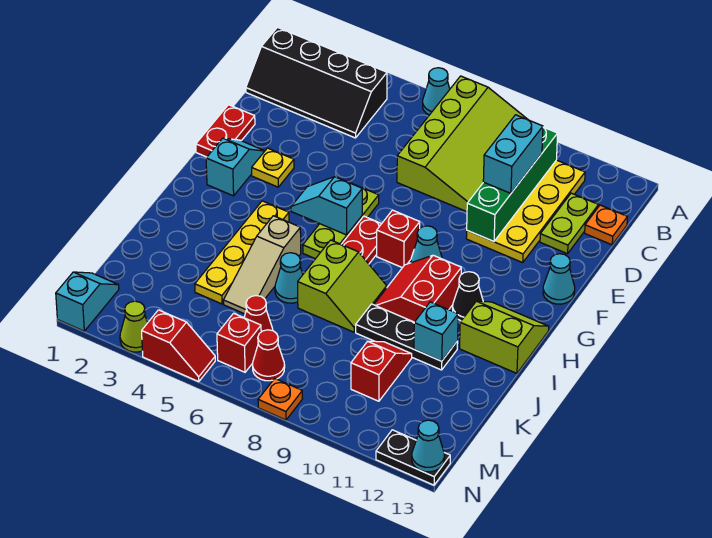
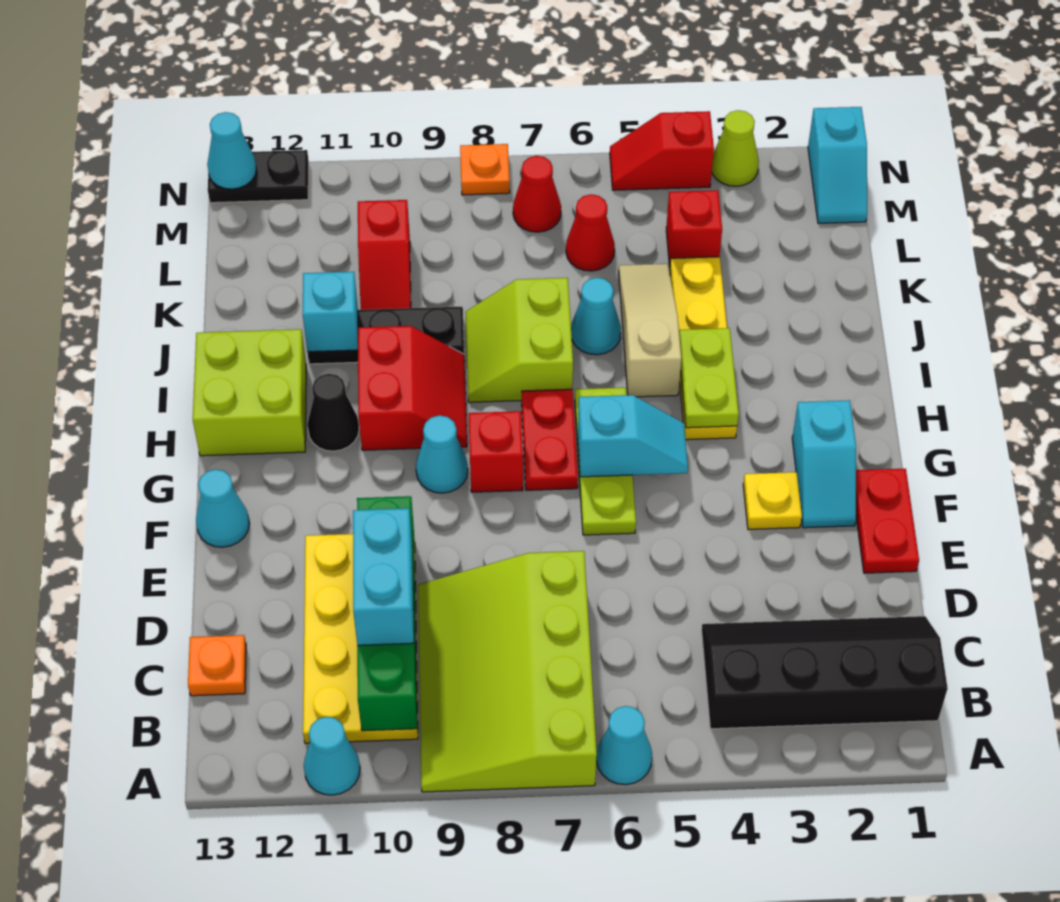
none -> cyan 1x1 cone [304,717,360,795]
lime 1x2 plate [540,193,598,254] -> lime 1x2 plate moved to [679,328,739,428]
lime 2x2 slope [460,301,549,373] -> lime 2x2 brick [193,329,306,456]
red 1x1 brick [217,313,261,372] -> red 1x1 brick moved to [666,190,722,267]

